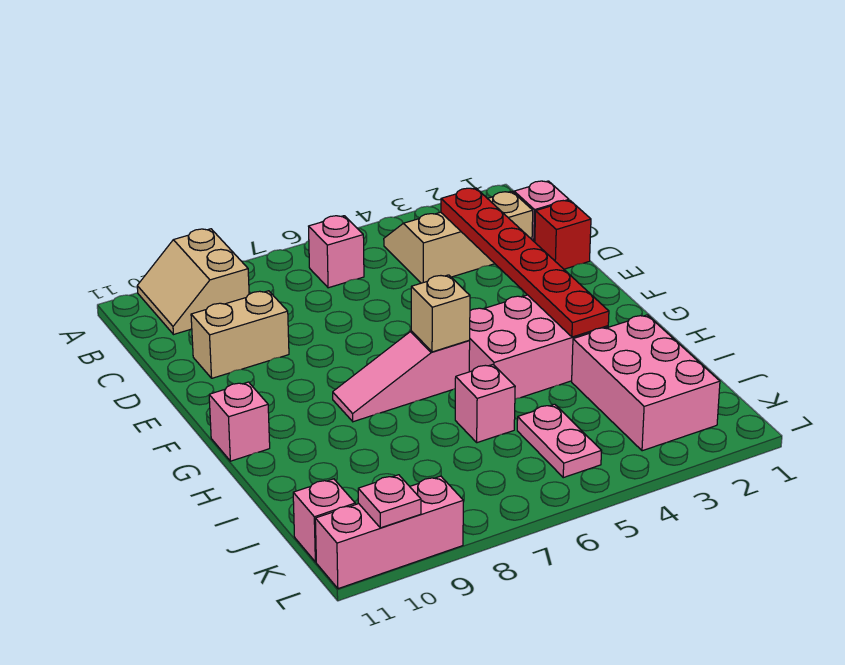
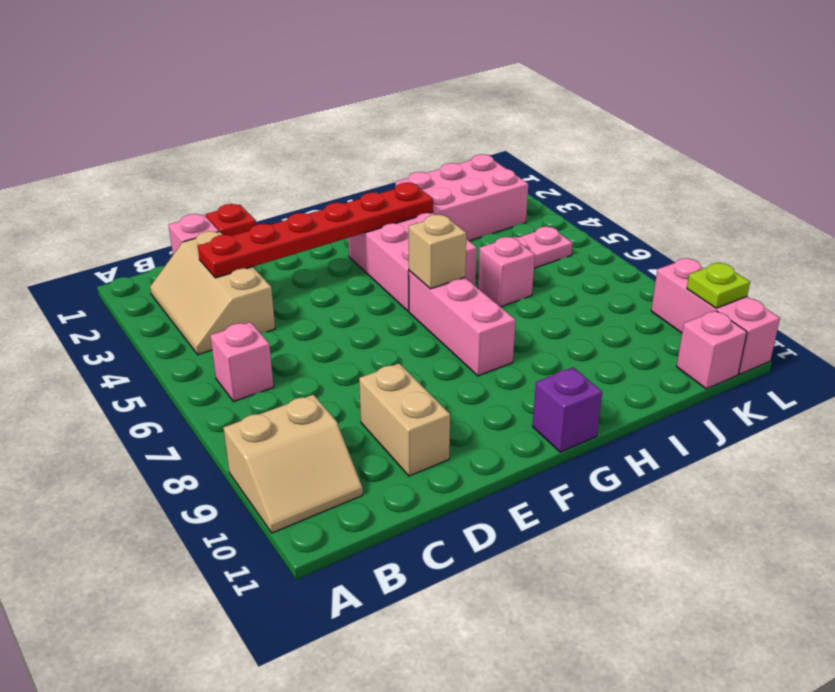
pink 1x3 slope [333,331,470,422] -> pink 1x3 brick [409,271,515,376]
pink 1x1 brick [209,382,270,461] -> purple 1x1 brick [533,367,602,452]
pink 1x1 plate [358,475,421,528] -> lime 1x1 plate [687,263,750,308]

